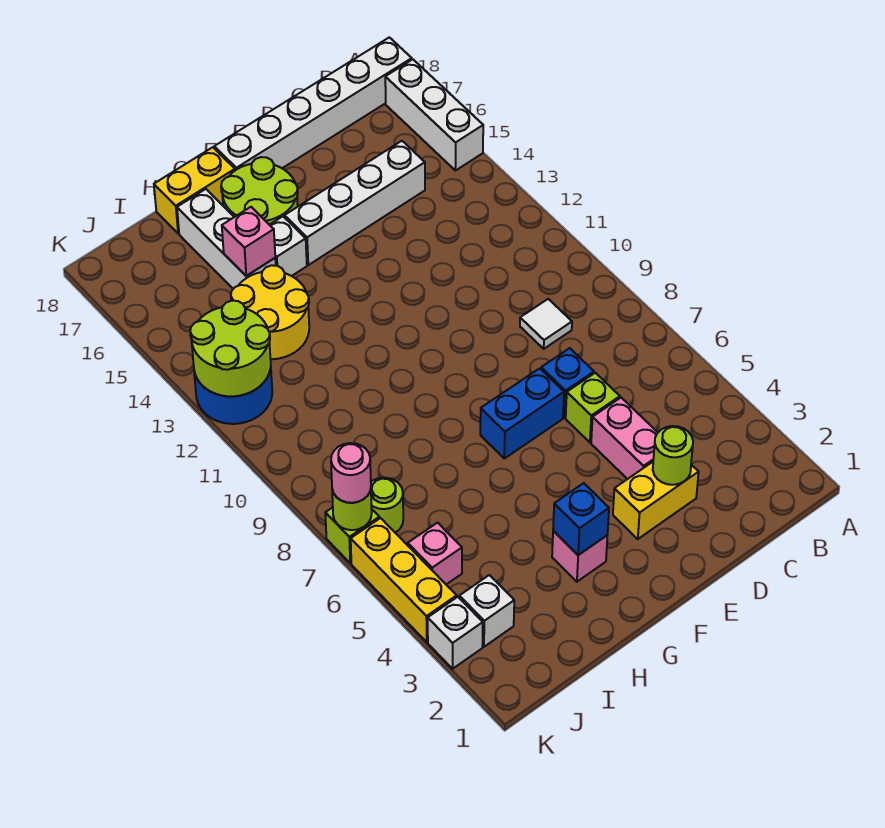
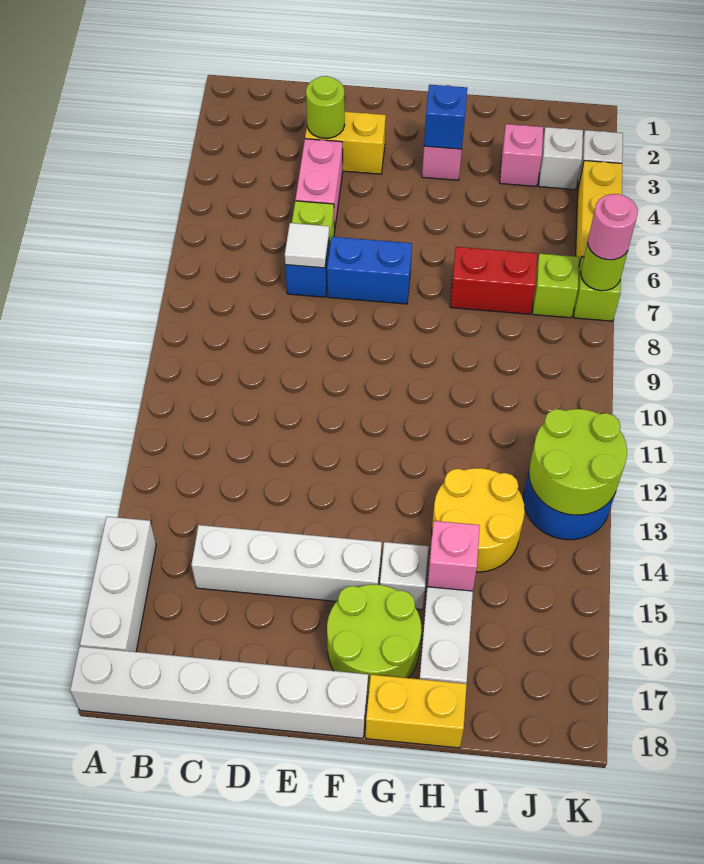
white 1x1 tile [520,299,572,349] -> white 1x1 tile moved to [285,223,329,268]
none -> red 1x2 brick [450,247,537,314]
pink 1x1 brick [408,523,462,584] -> pink 1x1 brick moved to [500,124,543,186]
lime 1x1 round brick [371,478,403,533] -> lime 1x1 brick [532,254,579,318]

